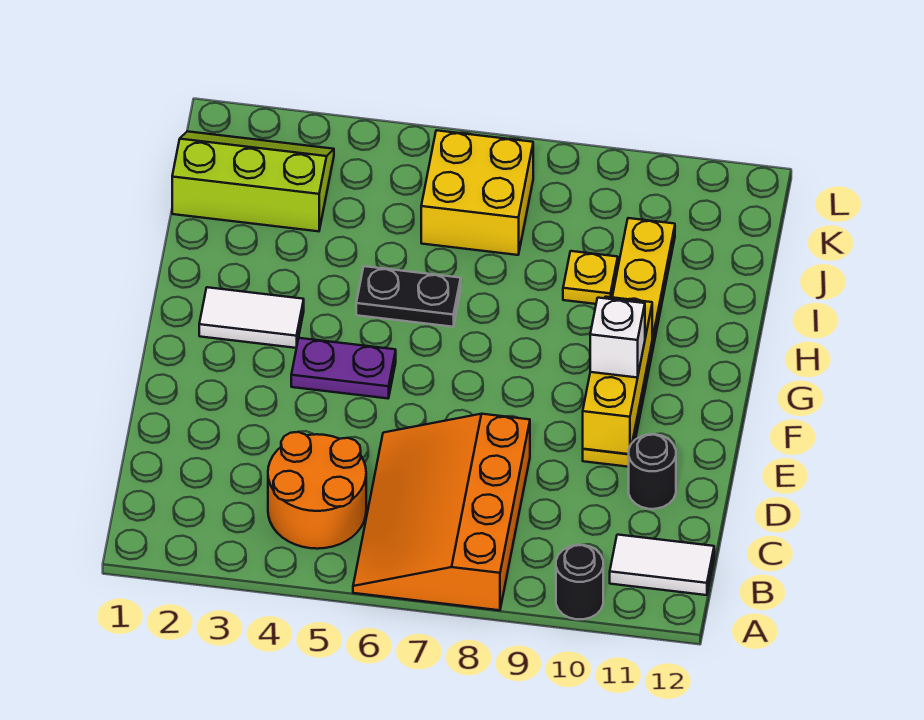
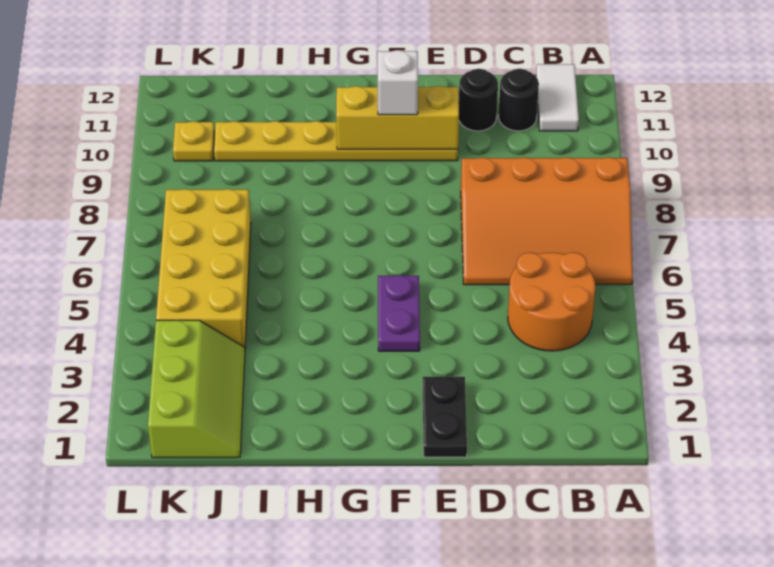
black 1x1 round brick [556,545,603,619] -> black 1x1 round brick moved to [499,69,539,131]
white 1x2 tile [199,287,304,348] -> none
black 1x2 plate [356,266,461,327] -> black 1x2 plate moved to [422,377,467,457]
yellow 1x1 plate [563,251,618,304] -> yellow 1x1 plate moved to [173,121,214,161]
lime 2x3 slope [172,131,334,231] -> lime 2x3 slope turned to [148,320,245,458]
yellow 2x2 brick [421,130,533,255] -> yellow 2x4 brick [156,189,251,347]

